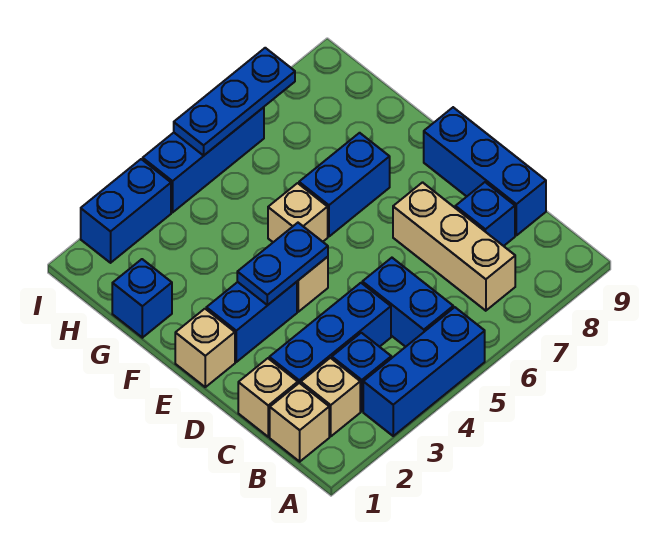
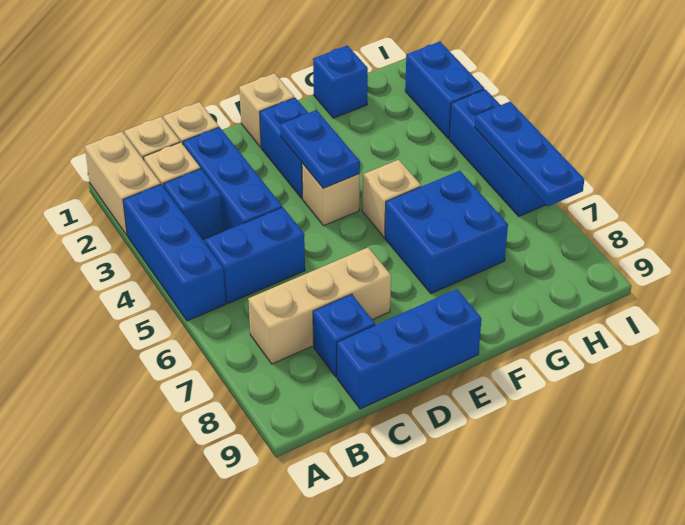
none -> tan 1x2 brick [85,132,161,235]
blue 1x2 brick [299,133,390,236] -> blue 2x2 brick [385,171,508,294]

